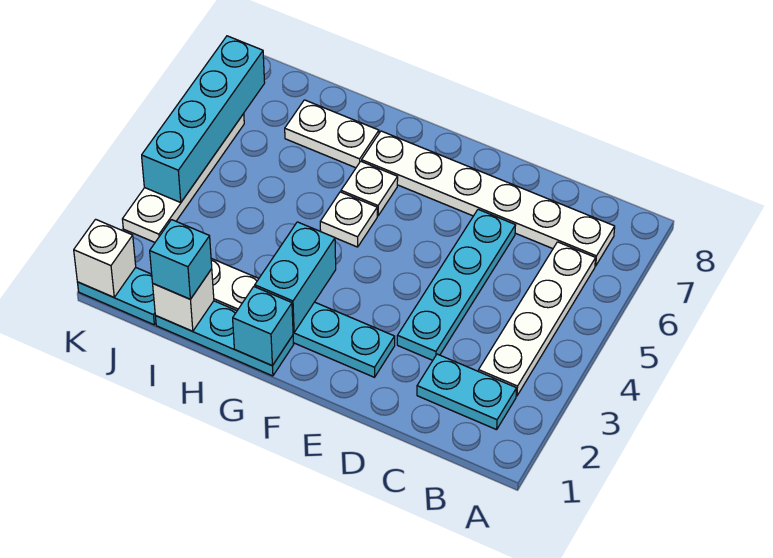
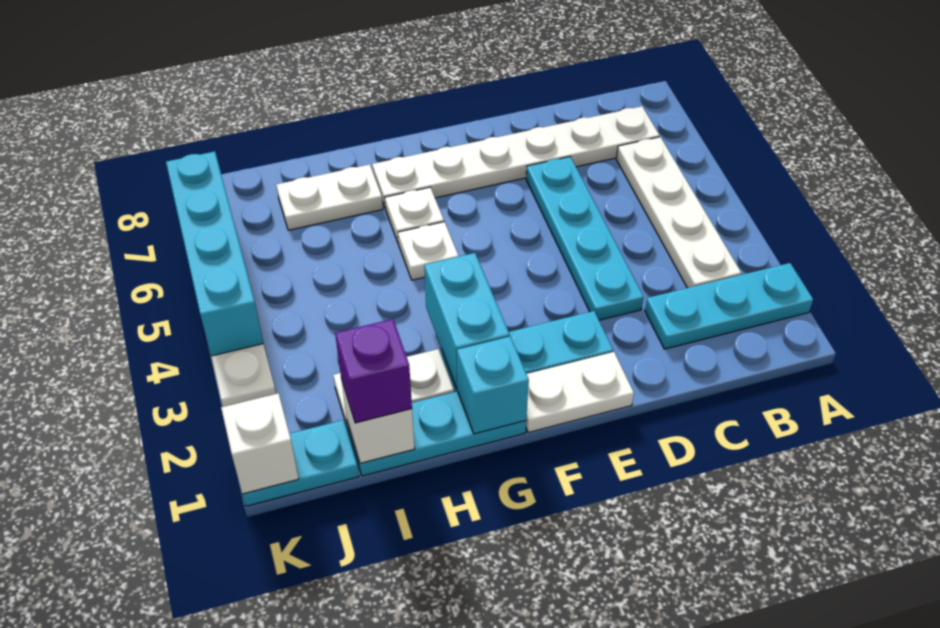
cyan 1x2 plate [417,354,517,430] -> cyan 1x3 plate [645,263,813,349]
none -> white 1x2 plate [526,352,634,433]
cyan 1x1 brick [150,220,212,299] -> purple 1x1 brick [335,319,412,423]

